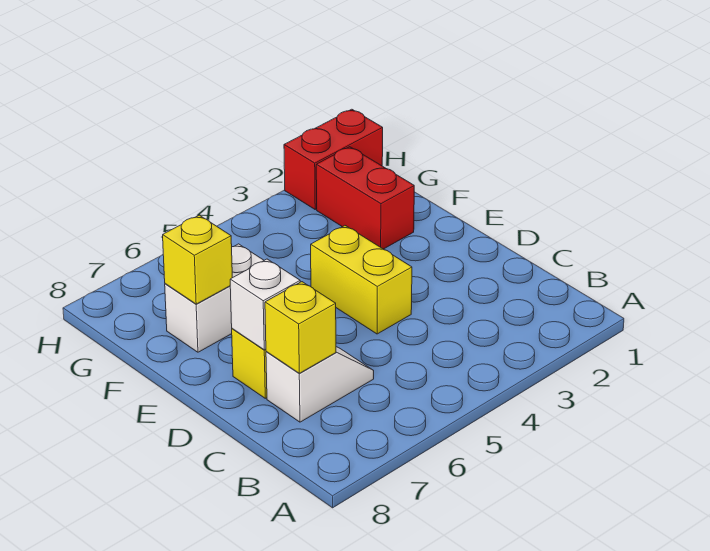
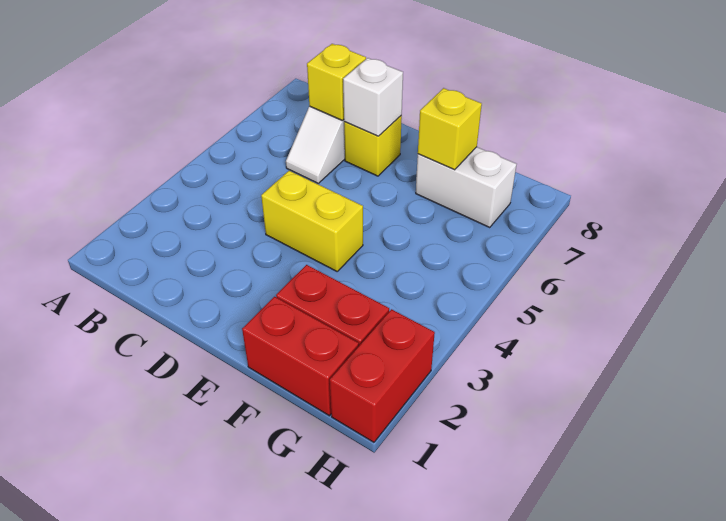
none -> red 1x2 brick [242,297,359,416]
white 1x2 brick [165,244,264,352] -> white 1x2 brick turned to [416,147,517,227]

